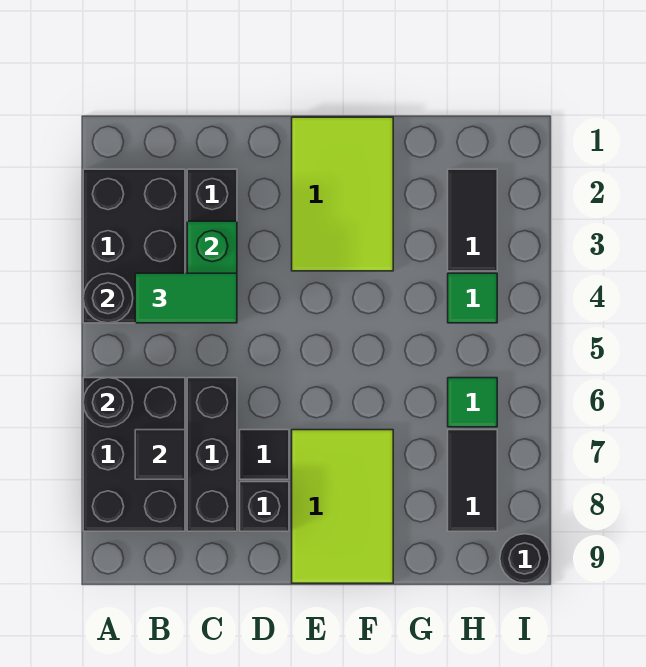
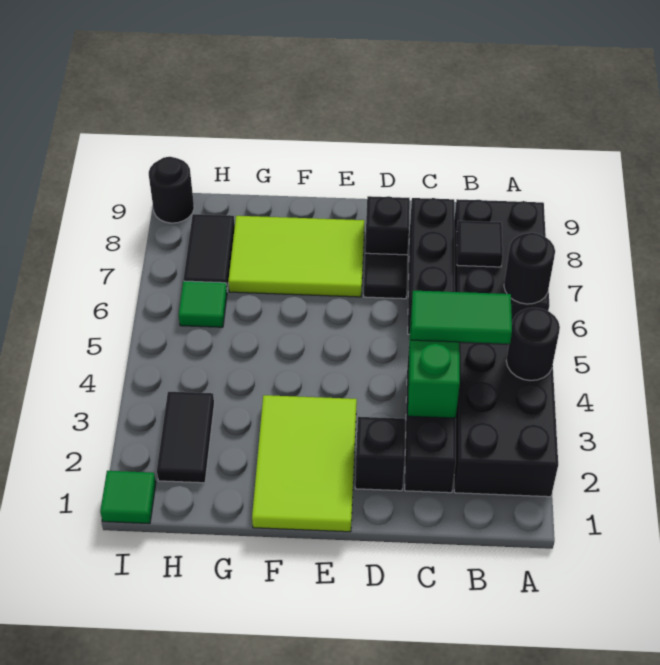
none -> black 1x1 brick [355,417,405,491]
lime 2x3 tile [292,430,393,583] -> lime 2x3 tile turned to [228,216,364,297]
green 1x1 tile [448,273,497,323] -> green 1x1 tile moved to [100,471,156,524]

